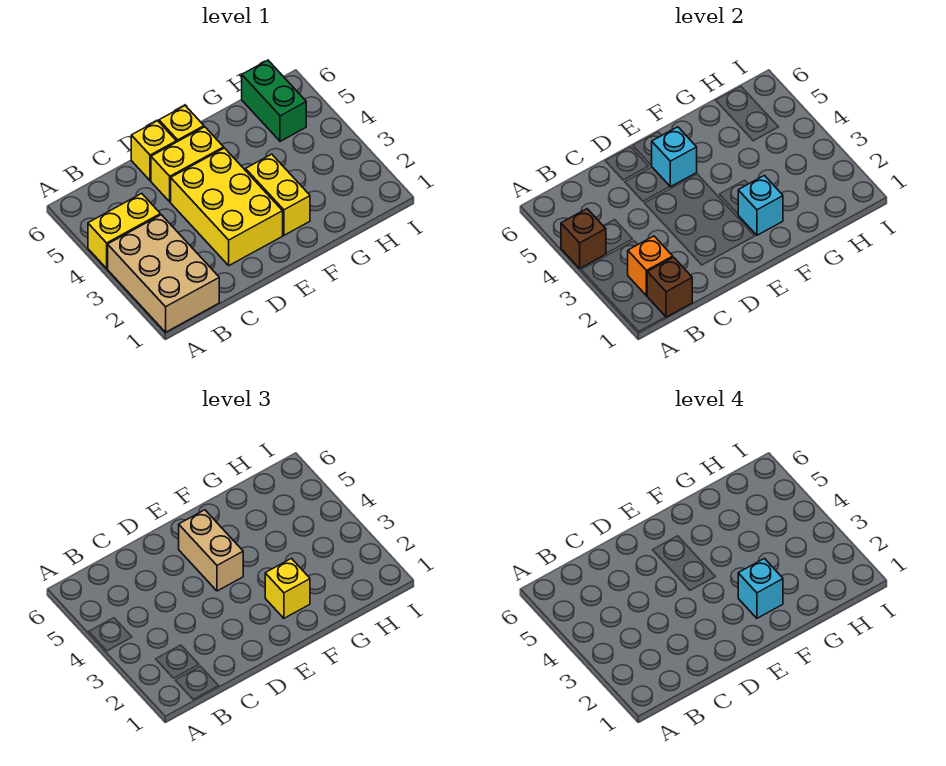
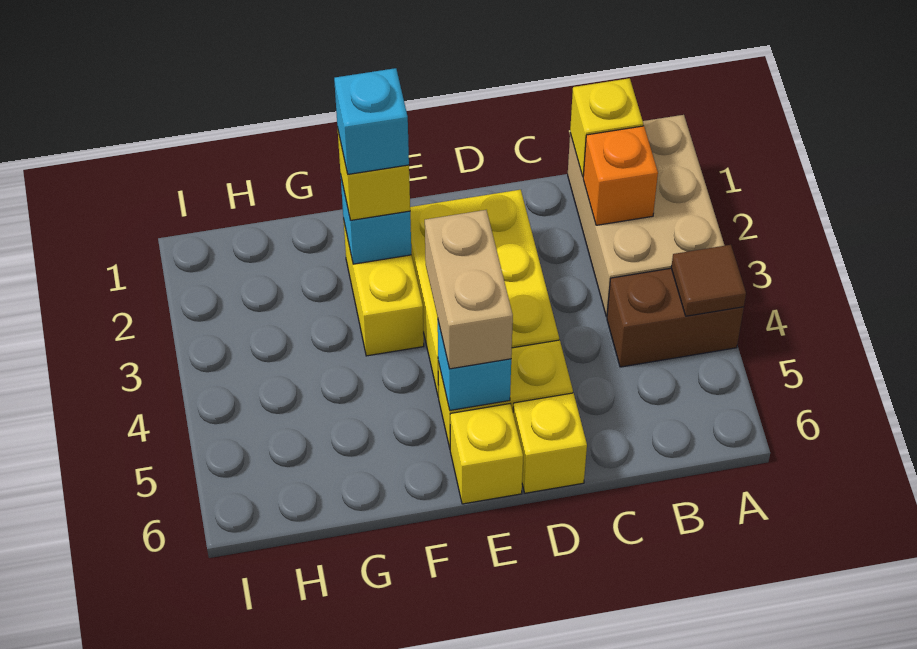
yellow 1x2 brick [88,193,160,268] -> brown 1x2 brick [607,268,744,367]
brown 1x1 brick [561,209,606,268] -> brown 1x1 tile [671,245,746,316]
brown 1x1 brick [647,257,692,317] -> yellow 1x1 brick [570,78,643,177]
green 1x2 brick [242,60,306,141] -> none

